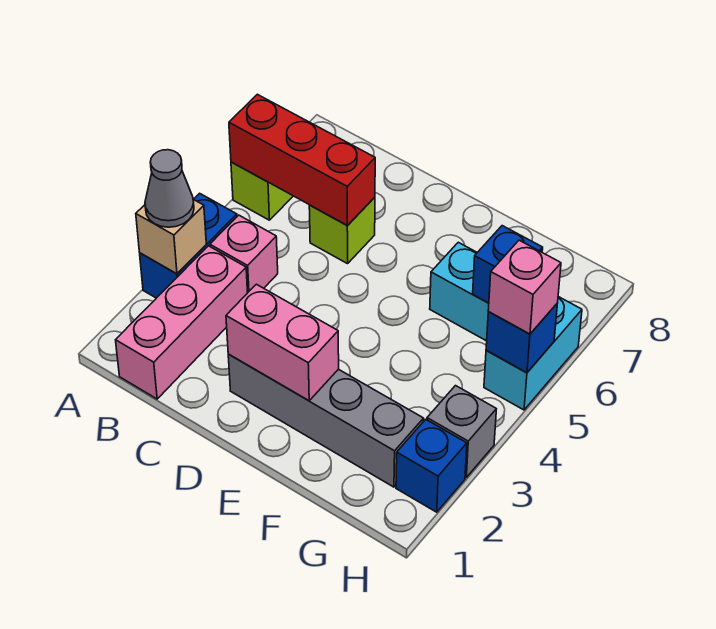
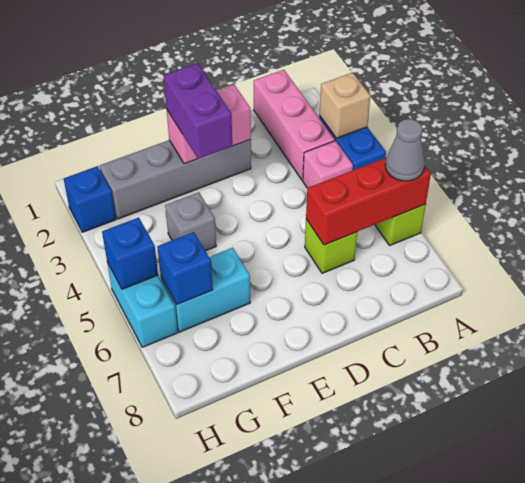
grey 1x1 cone [145,150,194,227] -> grey 1x1 cone moved to [385,119,425,181]
none -> purple 1x2 brick [163,63,232,159]
grey 1x1 brick [427,386,496,477] -> grey 1x1 brick moved to [165,192,216,251]
pink 1x1 brick [488,240,561,334] -> none

